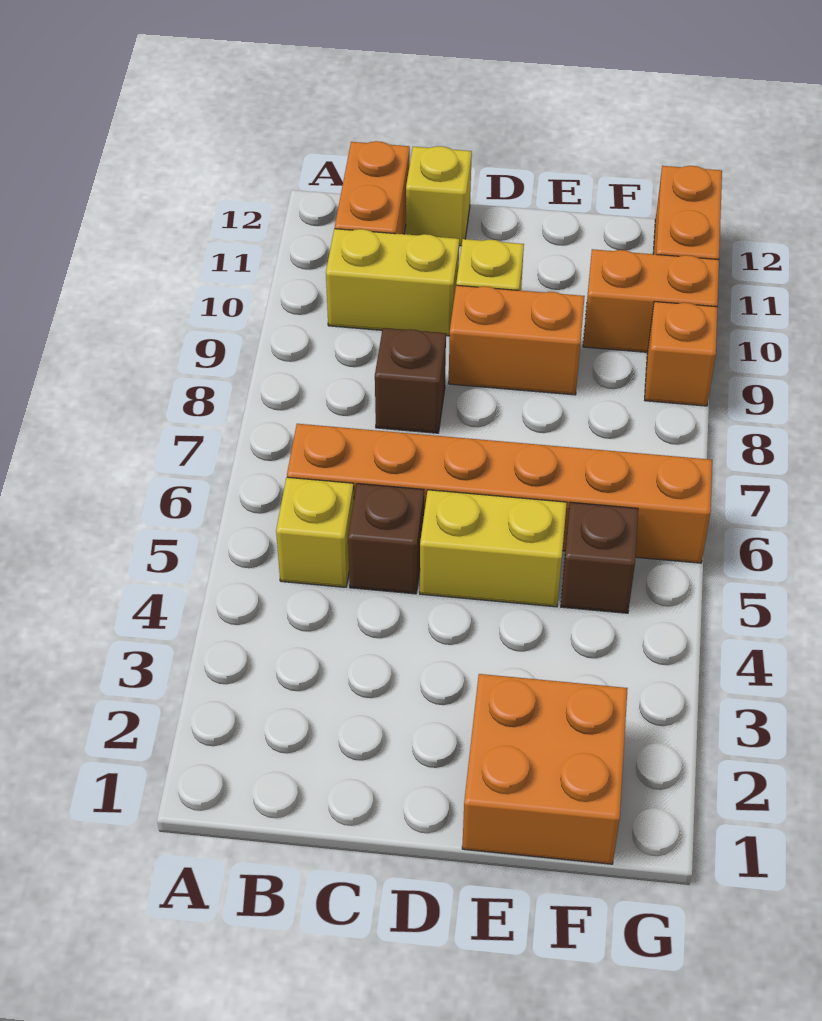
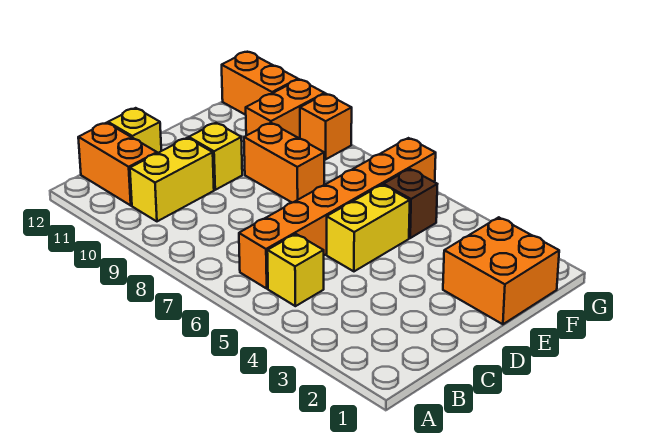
brown 1x1 brick [348,484,424,594] -> none
brown 1x1 brick [375,328,446,433] -> none
orange 1x2 brick [449,285,585,395] -> orange 1x2 brick turned to [244,123,324,203]

